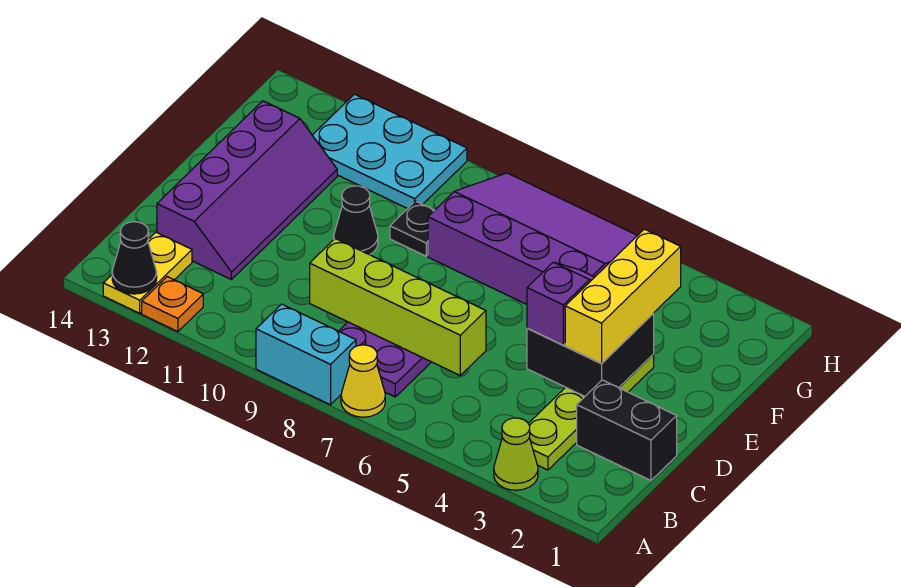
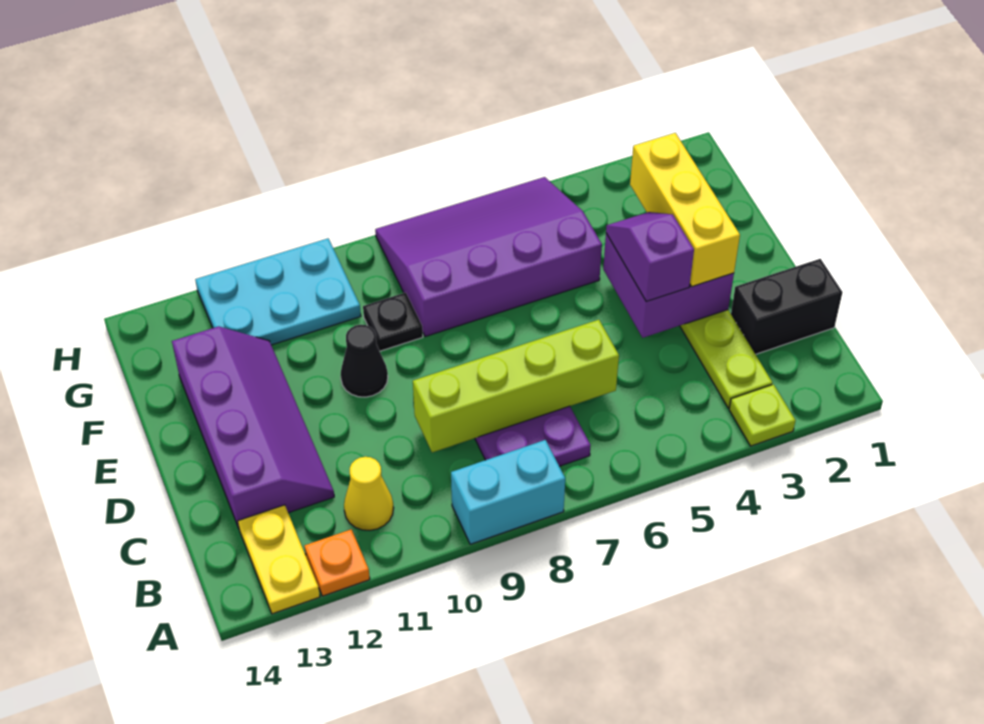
lime 1x1 cone [494,418,538,490] -> lime 1x1 plate [729,384,796,446]
yellow 1x1 cone [341,345,385,417] -> yellow 1x1 cone moved to [344,457,393,530]
black 1x1 cone [112,222,157,294] -> none
black 2x2 brick [527,313,654,396] -> purple 2x2 brick [603,233,734,338]

